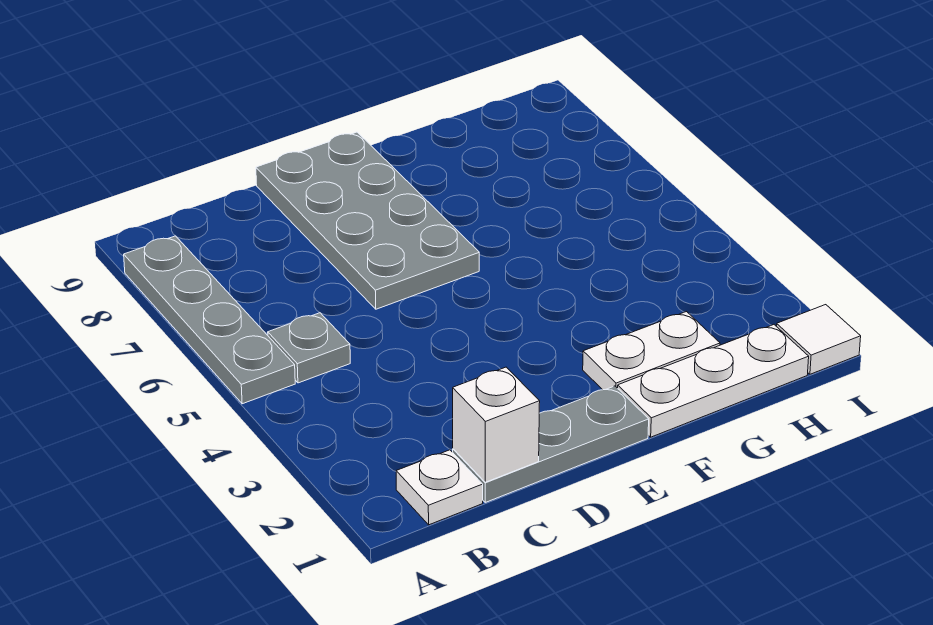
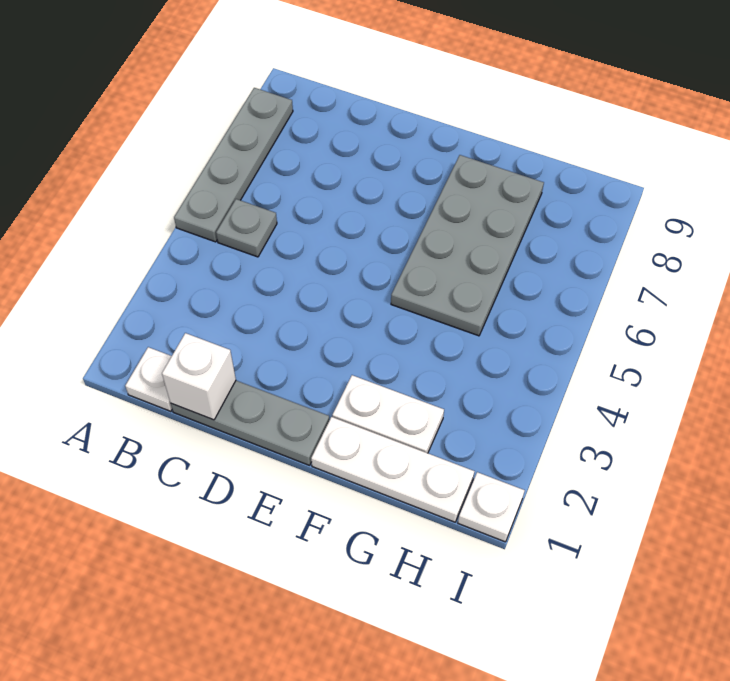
grey 2x4 plate [256,132,479,309] -> grey 2x4 plate moved to [391,155,544,336]
white 1x1 tile [776,305,861,374] -> white 1x1 plate [458,472,525,542]

